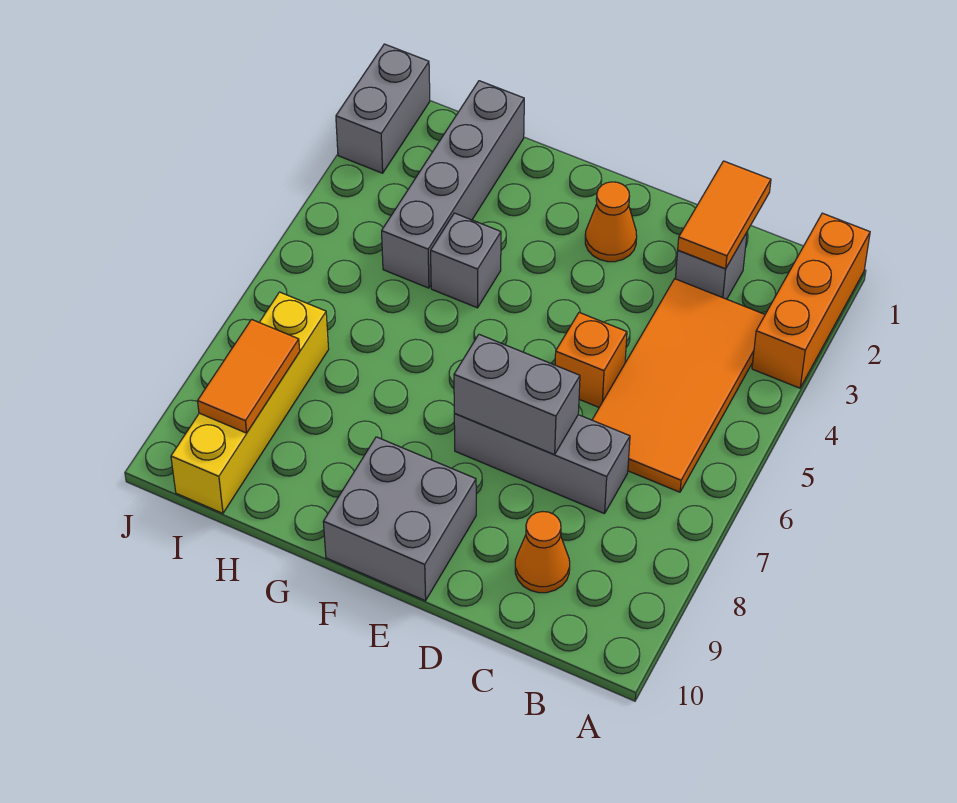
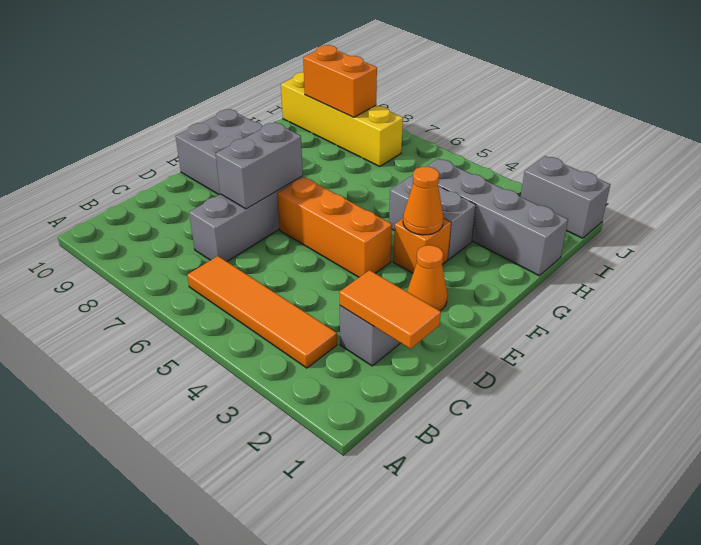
orange 1x3 brick [752,213,870,388] -> orange 1x3 brick moved to [277,177,392,277]
orange 2x4 tile [592,279,765,492] -> orange 1x4 tile [187,256,337,368]
orange 1x1 cone [515,512,570,593] -> orange 1x1 cone moved to [403,167,444,235]
orange 1x1 brick [555,313,627,407] -> orange 1x1 brick moved to [393,219,451,273]
grey 1x1 brick [431,213,501,308] -> grey 1x2 brick [389,175,476,260]
orange 1x2 tile [198,319,300,433] -> orange 1x2 brick [303,45,377,117]

